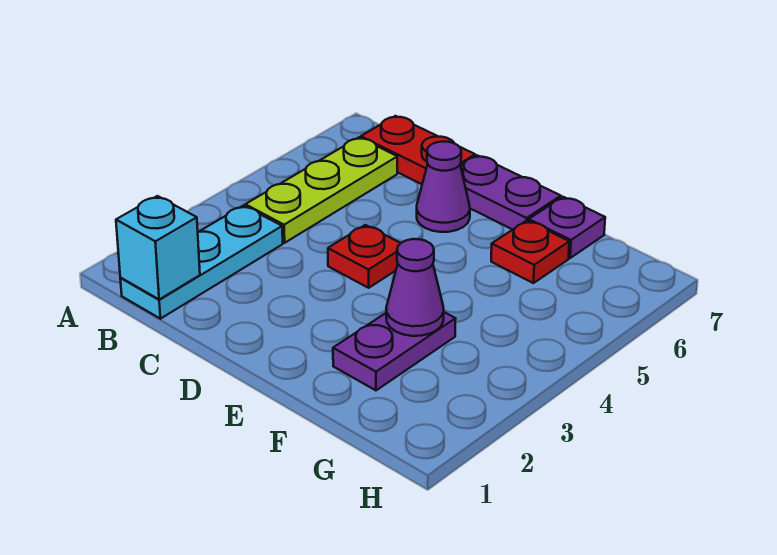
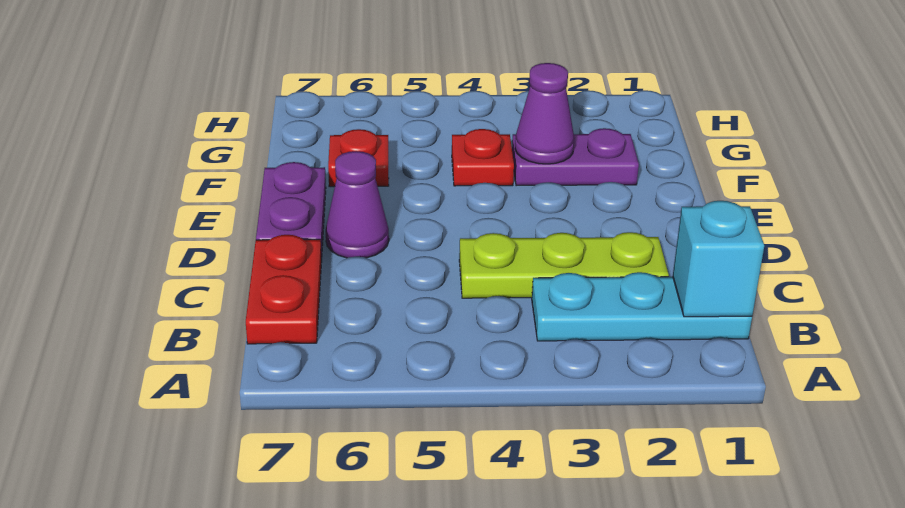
lime 1x3 plate [245,138,397,243] -> lime 1x3 plate moved to [459,232,669,298]
red 1x1 plate [328,225,401,288] -> red 1x1 plate moved to [452,129,514,186]
purple 1x1 plate [529,197,605,258] -> none

